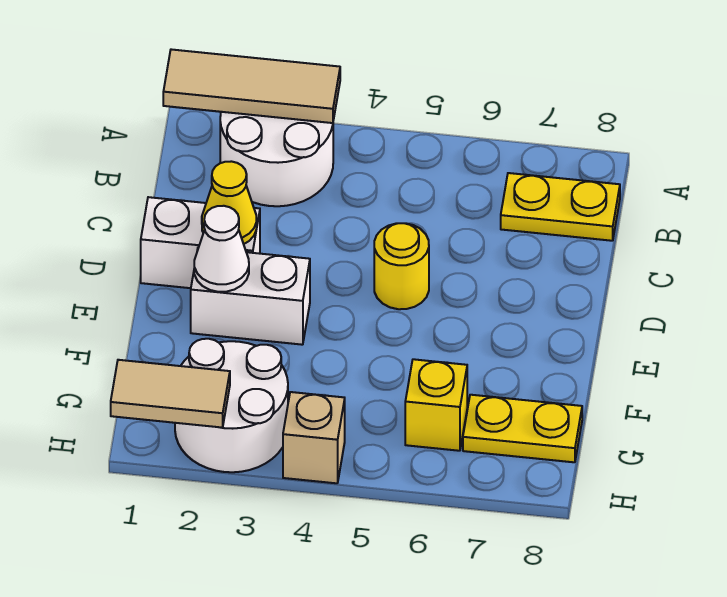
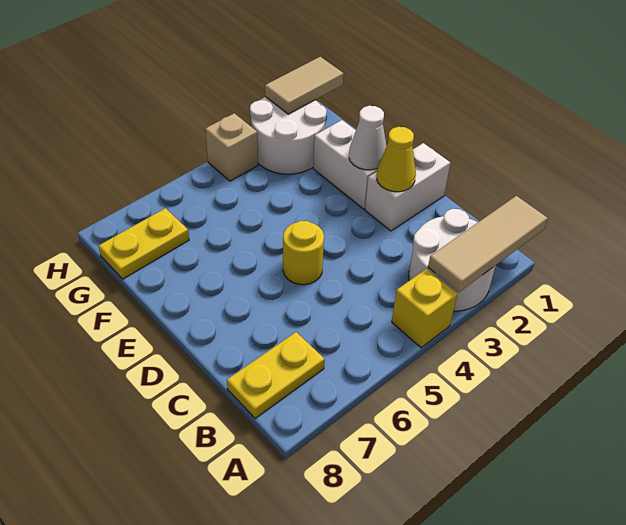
white 1x2 brick [191,247,310,345] -> white 1x2 brick turned to [313,120,377,209]
yellow 1x1 brick [405,359,467,451] -> yellow 1x1 brick moved to [392,269,457,348]

